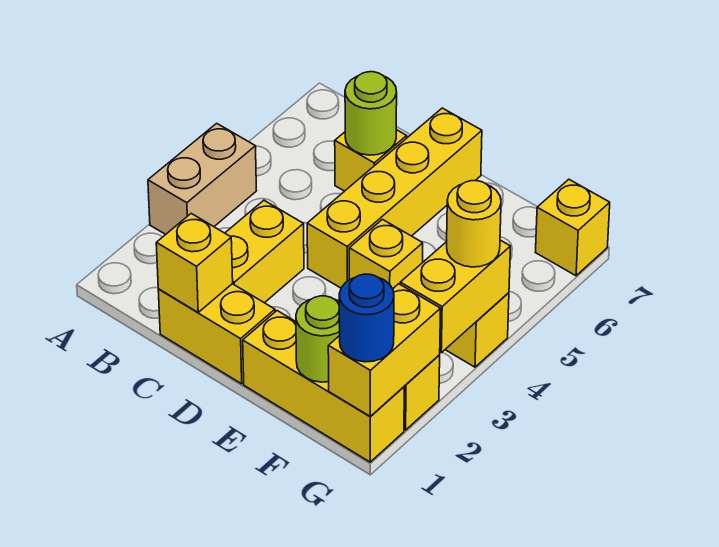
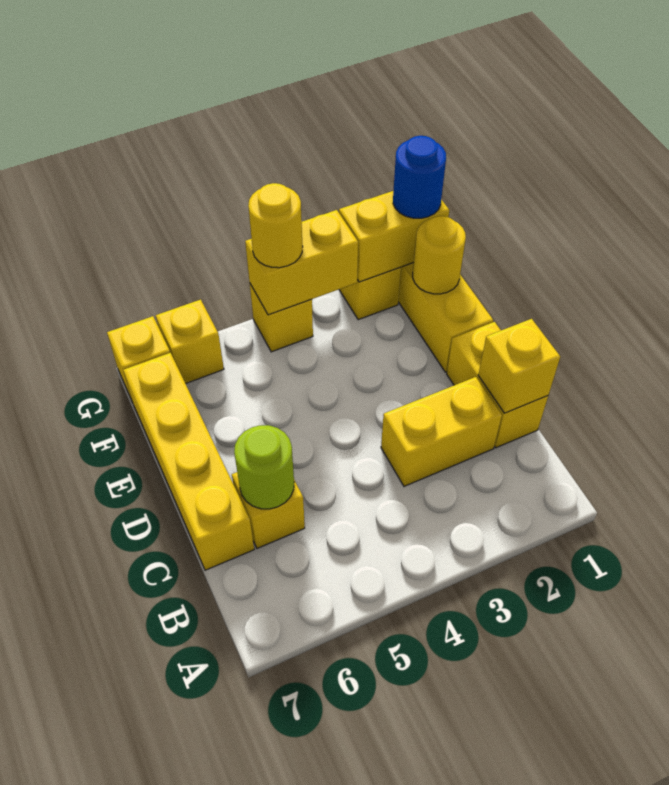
tan 1x2 brick [148,123,256,234] -> none
yellow 1x4 brick [307,108,482,288] -> yellow 1x4 brick turned to [123,353,254,570]
yellow 1x1 brick [349,219,423,289] -> yellow 1x1 brick moved to [156,299,224,384]
lime 1x1 round brick [296,296,340,382] -> yellow 1x1 round brick [413,216,466,294]

